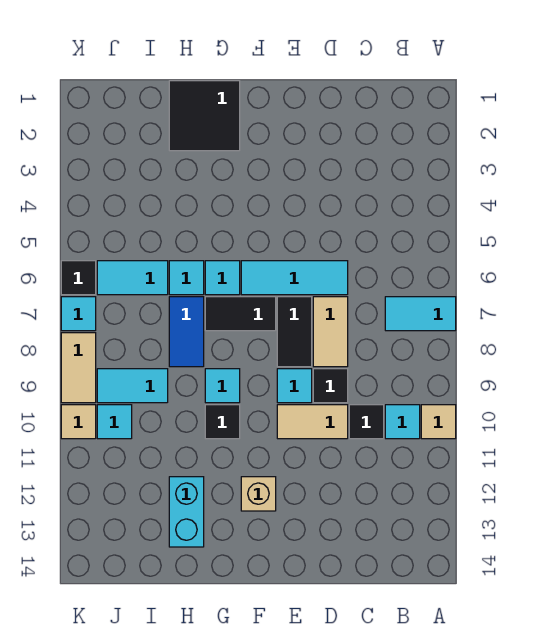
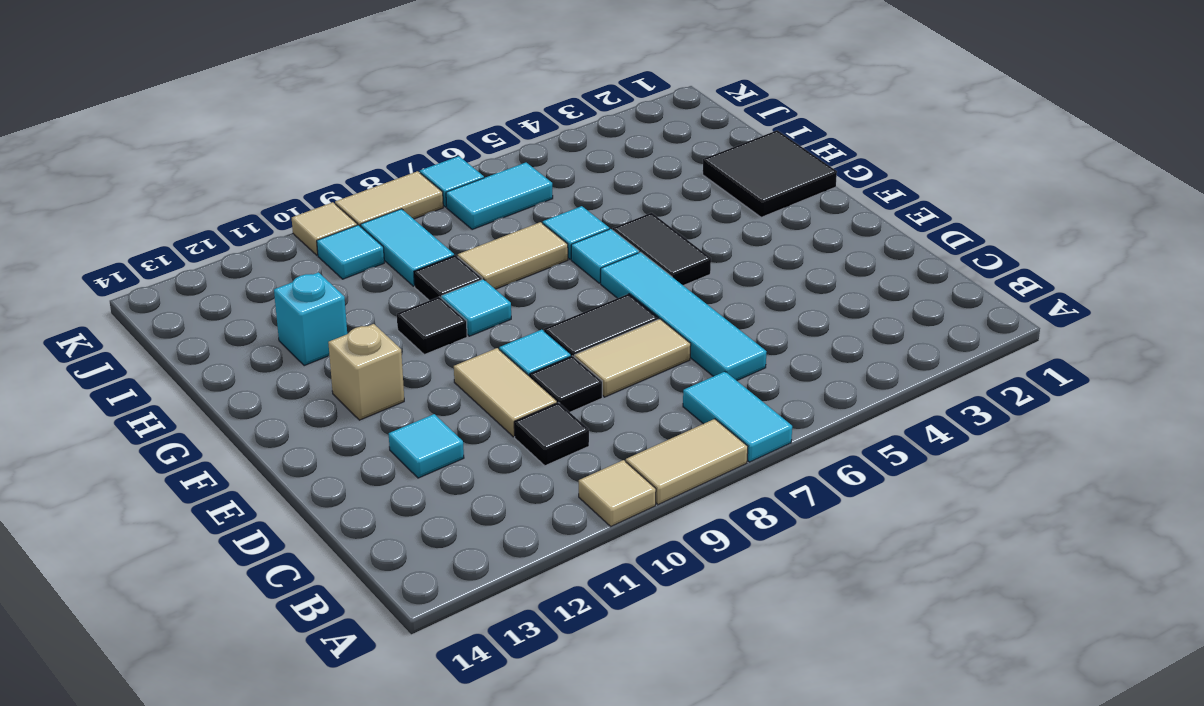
none -> tan 1x2 tile [626,419,748,505]
cyan 1x1 tile [385,405,420,439] -> cyan 1x1 tile moved to [389,414,464,478]
cyan 1x3 tile [241,261,348,295] -> cyan 1x4 tile [601,252,767,381]
black 1x2 tile [205,297,276,331] -> black 1x2 tile moved to [613,213,711,286]
blue 1x2 tile [169,297,204,367] -> tan 1x2 tile [458,222,568,289]
cyan 1x2 brick [169,477,204,547] -> cyan 1x1 brick [274,272,347,366]
cyan 1x2 tile [97,261,168,295] -> cyan 1x2 tile turned to [446,163,553,230]
black 1x1 tile [61,261,96,295] -> black 1x1 tile moved to [414,255,482,301]

